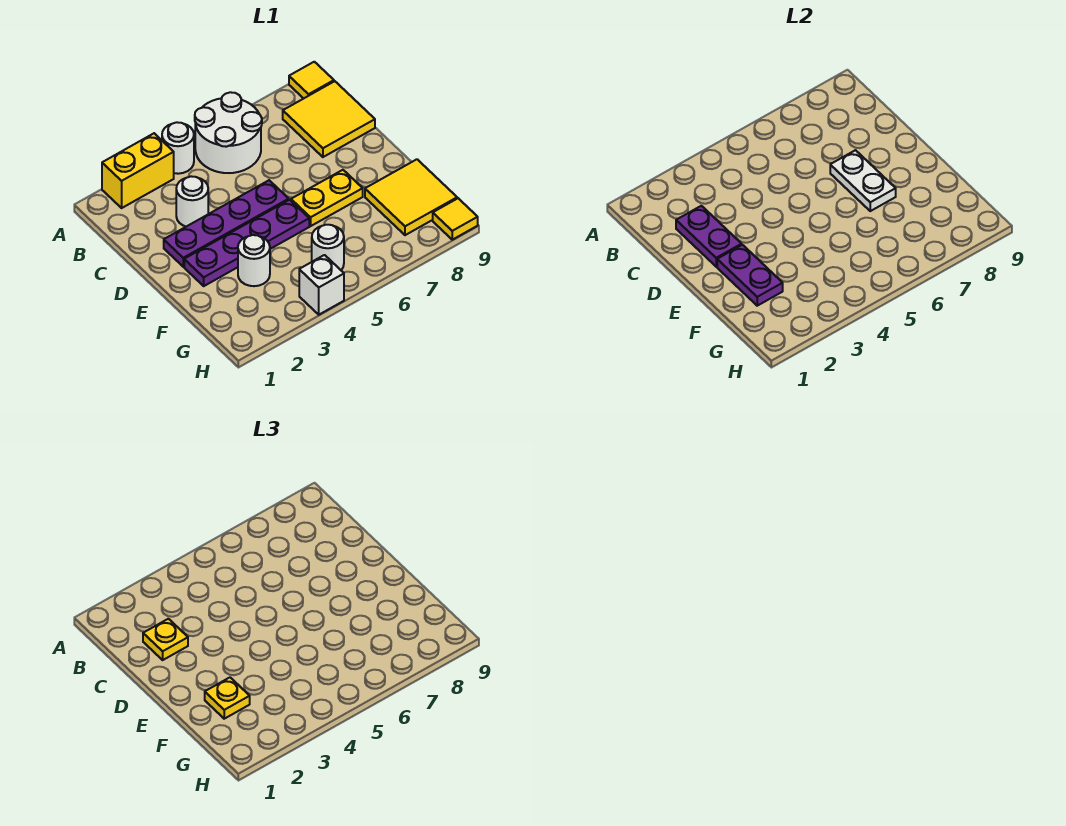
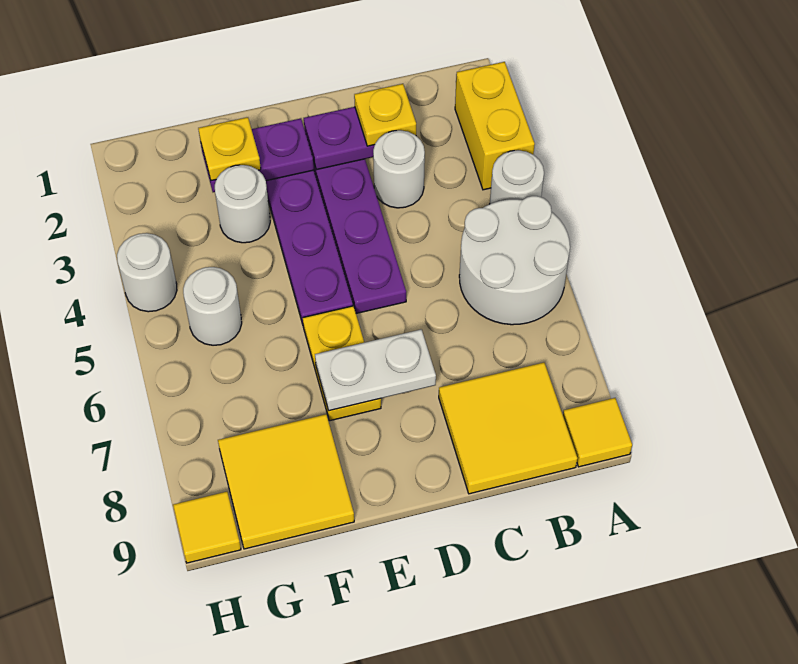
white 1x1 brick [299,255,344,315] -> white 1x1 round brick [117,233,177,312]

